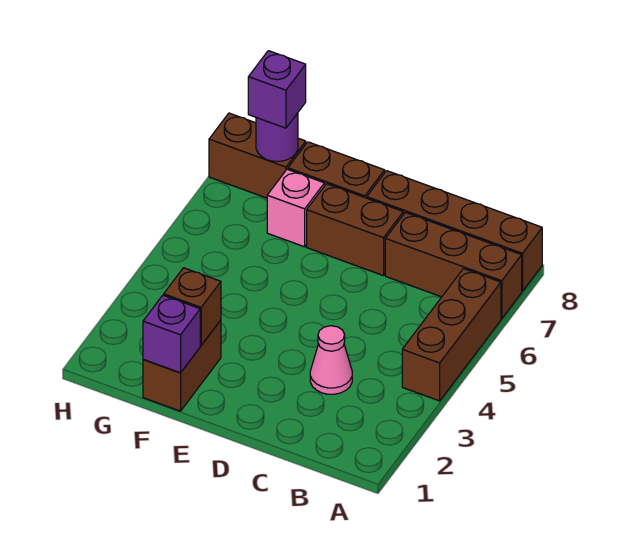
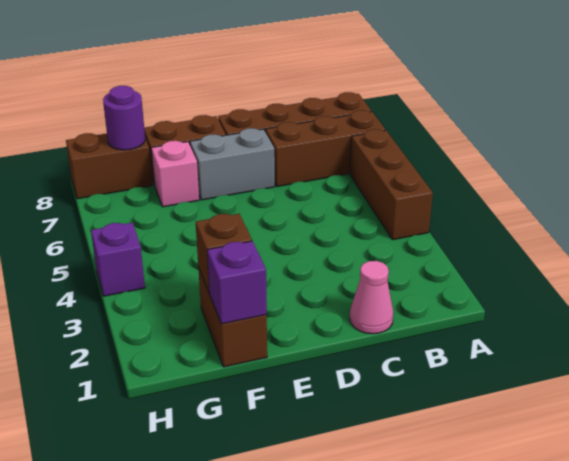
pink 1x1 cone [310,326,352,394] -> pink 1x1 cone moved to [350,261,394,334]
brown 1x2 brick [307,184,403,276] -> grey 1x2 brick [190,128,275,200]
purple 1x1 brick [248,51,306,128] -> purple 1x1 brick moved to [91,223,145,296]

